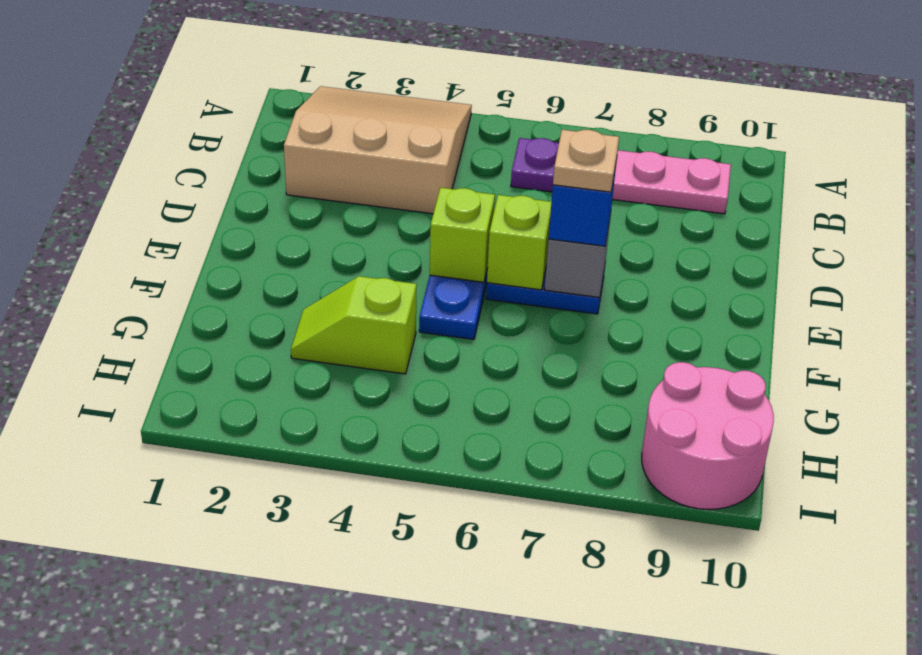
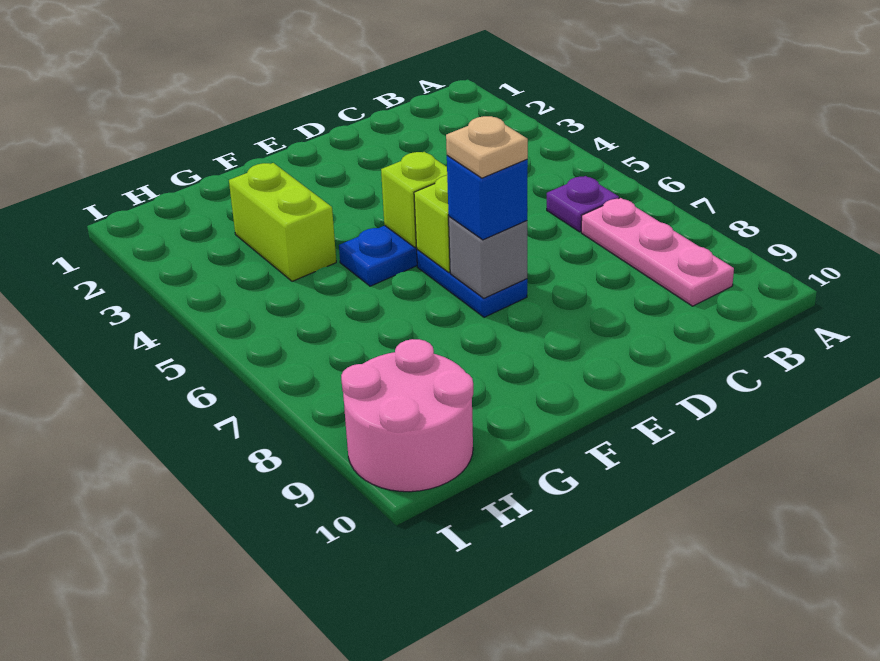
tan 3x3 slope [284,86,472,214] -> none
lime 1x2 slope [291,276,417,374] -> lime 1x2 brick [229,163,336,281]

